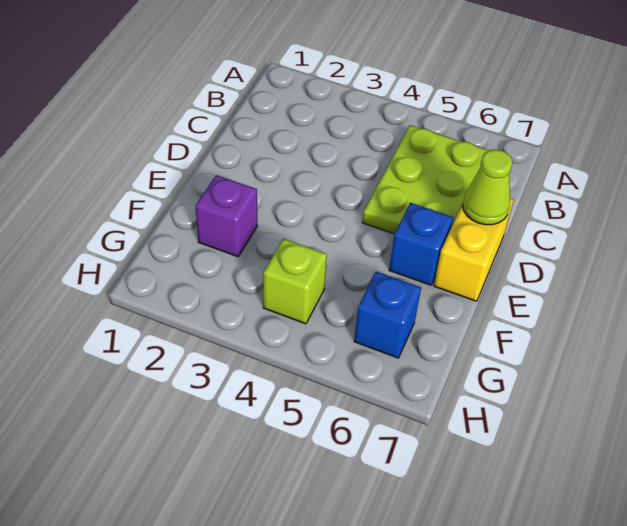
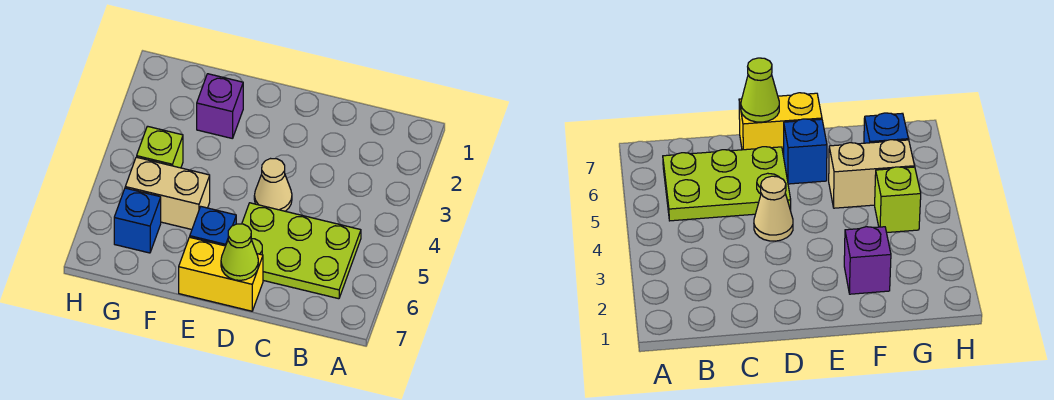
none -> tan 1x1 cone [254,159,292,211]
none -> tan 1x2 brick [125,157,210,230]

